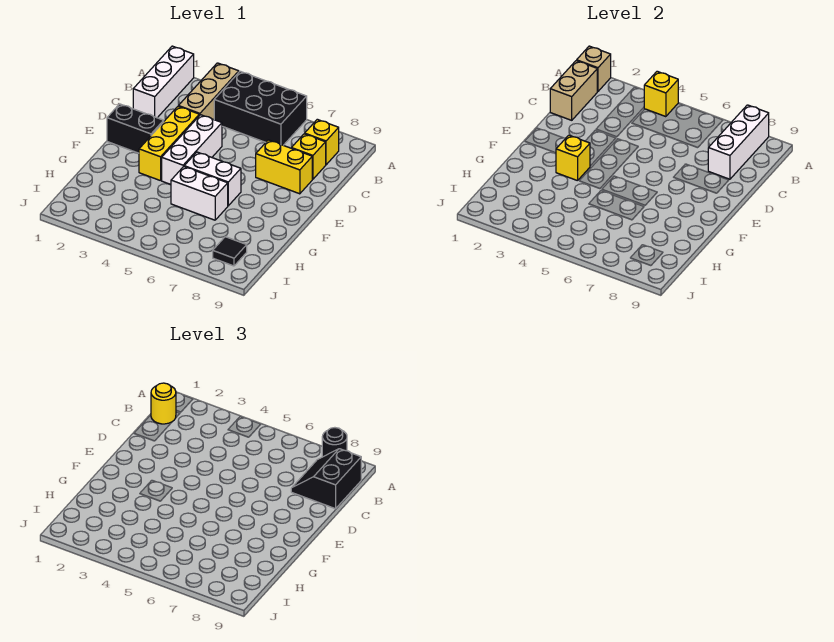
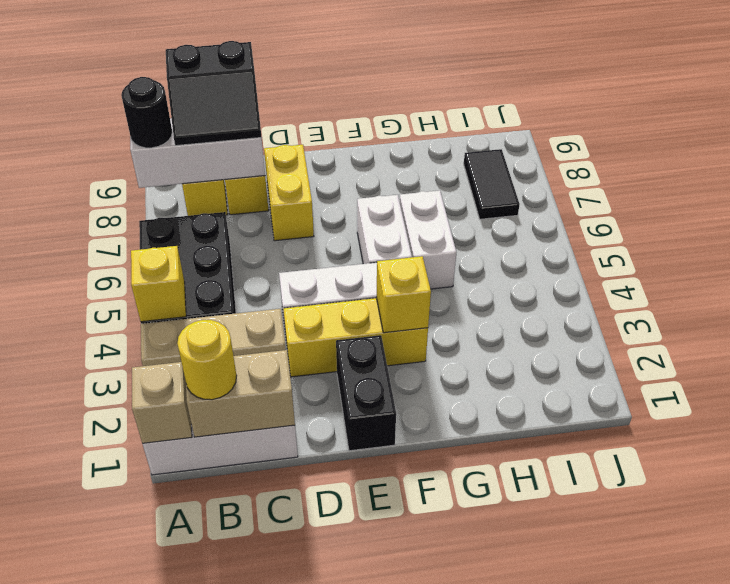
black 1x1 tile [213,237,247,266] -> black 1x2 tile [464,149,520,219]

